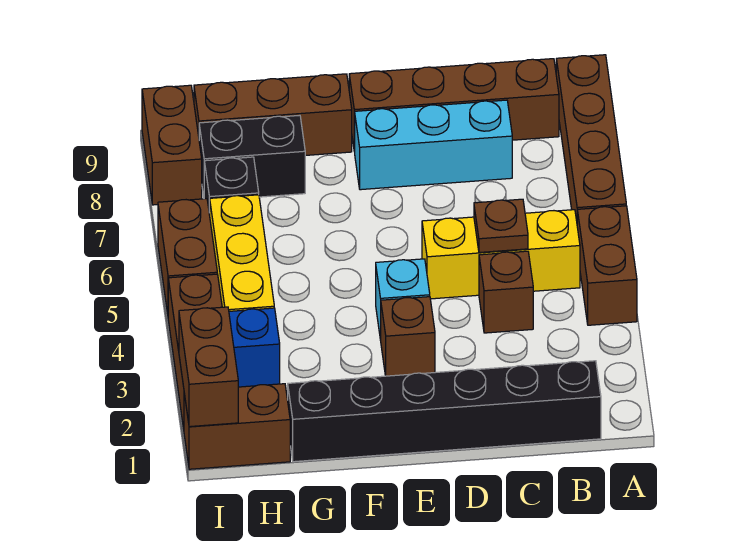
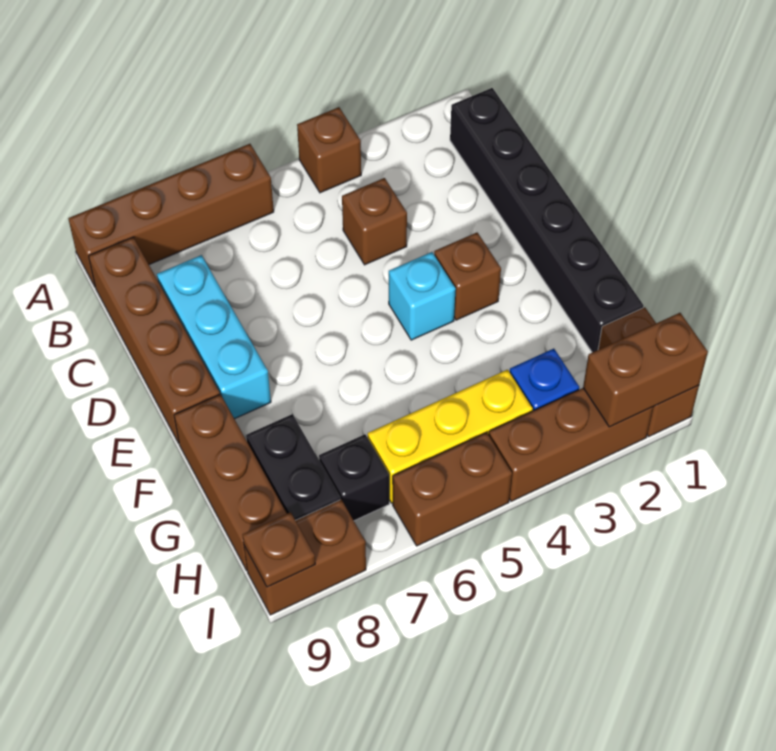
brown 1x2 brick [577,206,637,325] -> brown 1x1 brick [297,107,361,193]
yellow 1x3 brick [422,210,580,299] -> none
brown 1x1 plate [474,199,528,253] -> brown 1x1 plate moved to [242,512,315,587]

